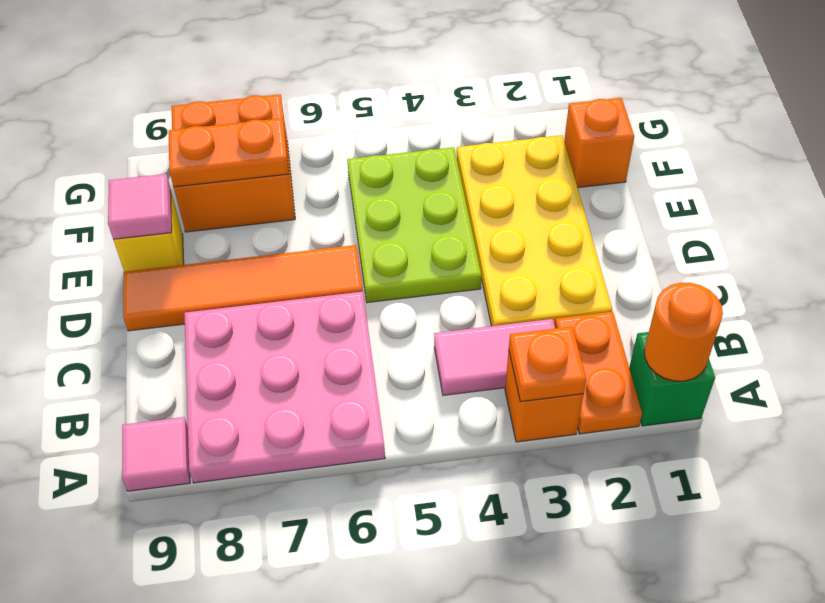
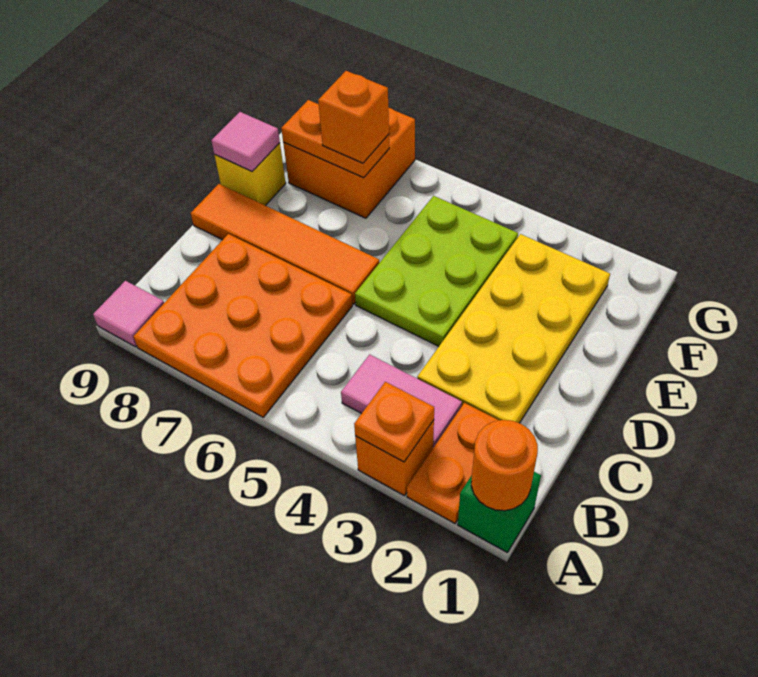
pink 3x3 plate [185,292,385,483] -> orange 3x3 plate [134,234,352,417]
orange 1x1 brick [564,98,634,188] -> orange 1x1 brick moved to [318,71,389,163]

